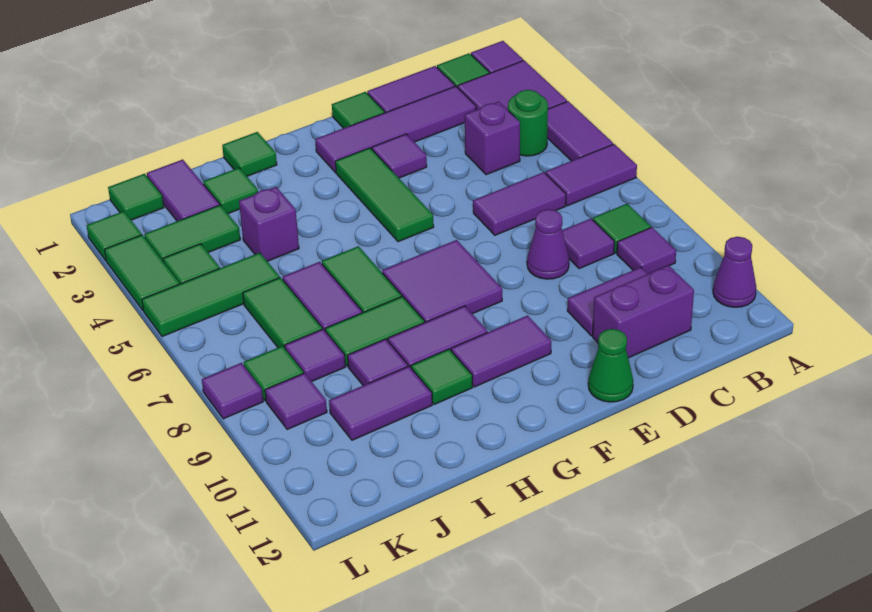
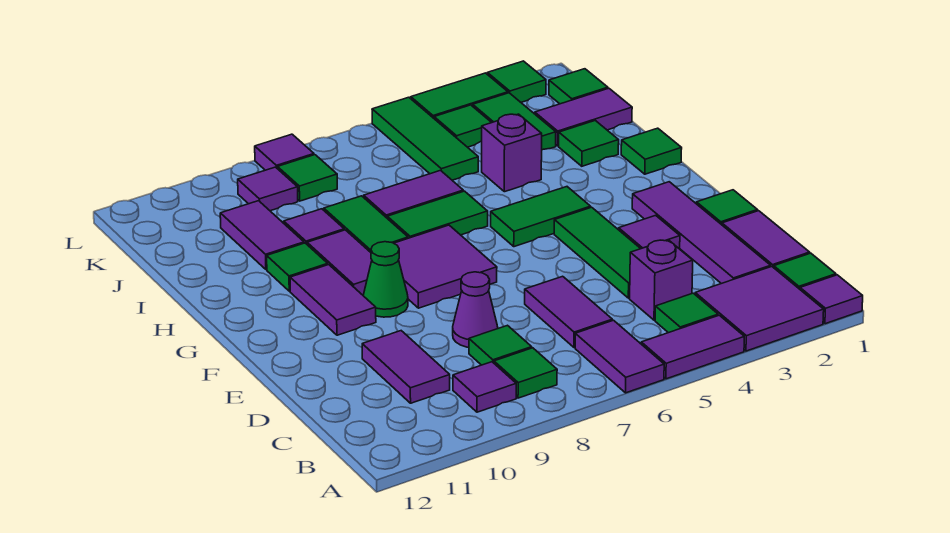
purple 1x1 cone [713,237,756,307] -> none
green 1x1 round brick [508,90,548,156] -> green 1x1 tile [655,293,718,333]
purple 1x1 tile [562,219,614,269] -> green 1x1 tile [469,325,532,365]
purple 1x2 brick [593,265,694,358] -> none
green 1x1 cone [588,329,633,402] -> green 1x1 cone moved to [363,242,408,317]
green 1x3 tile [335,148,434,242] -> green 1x3 tile turned to [554,207,641,298]
green 1x2 tile [243,277,322,348] -> green 1x2 tile moved to [491,187,591,247]
purple 1x1 tile [285,329,345,382] -> none

